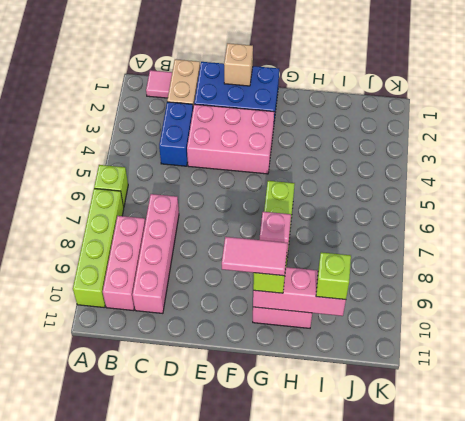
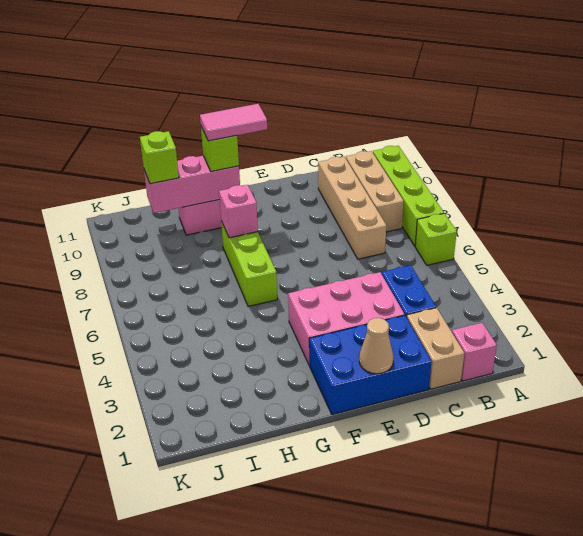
pink 1x1 tile [146,70,172,98] -> pink 1x1 brick [452,323,497,381]
pink 1x3 brick [103,216,145,311] -> tan 1x3 brick [346,151,404,232]
pink 1x4 brick [132,194,179,313] -> tan 1x4 brick [318,157,386,259]
tan 1x1 brick [224,43,253,86] -> tan 1x1 cone [359,318,394,374]

